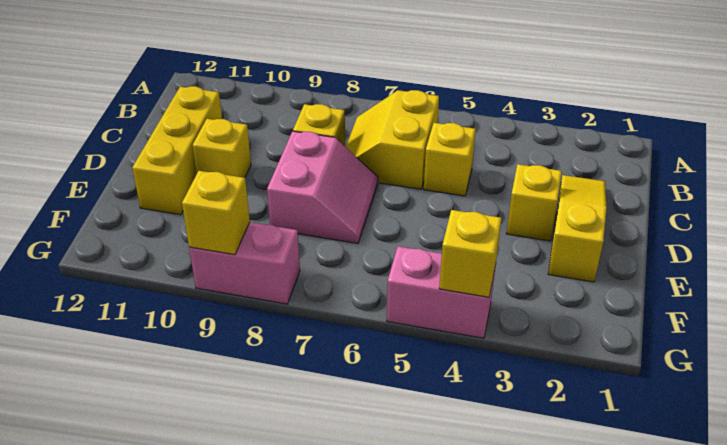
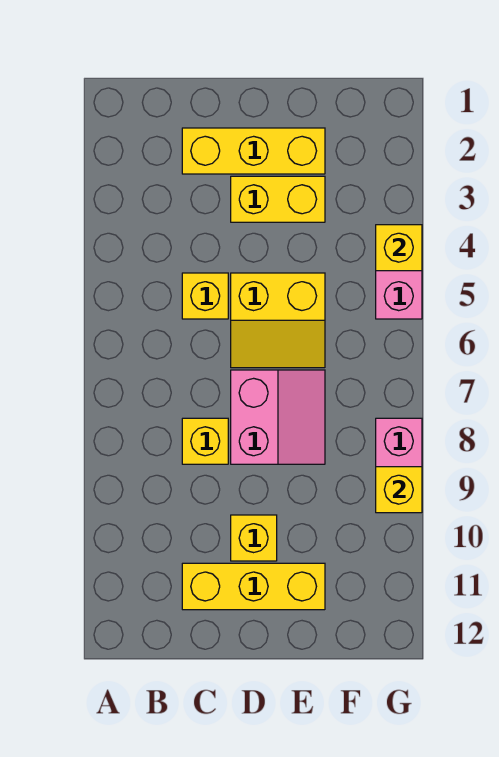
yellow 2x2 slope [346,90,439,189] -> yellow 2x2 slope moved to [231,273,325,368]
yellow 1x3 slope [548,175,607,282] -> yellow 1x3 brick [182,128,325,174]
yellow 1x1 brick [506,164,562,241] -> yellow 1x2 brick [231,176,325,222]
pink 2x2 slope [267,131,378,244] -> pink 2x2 slope turned to [231,370,325,464]

